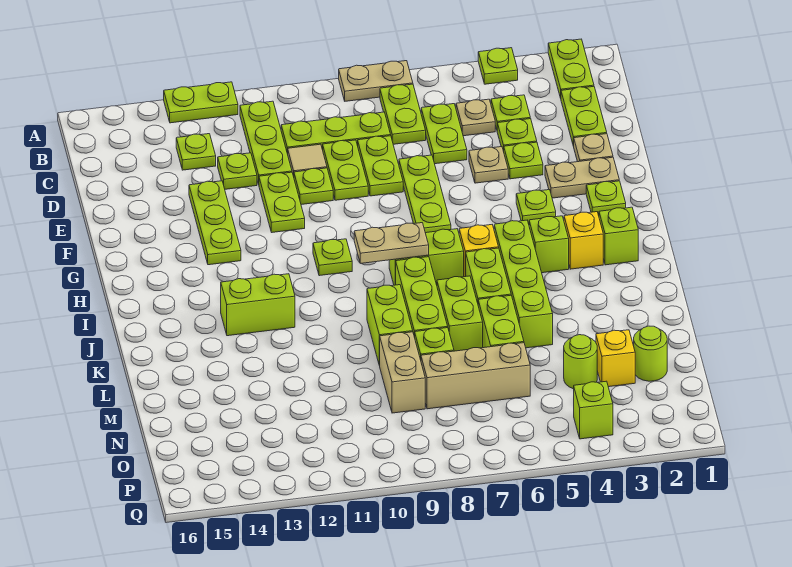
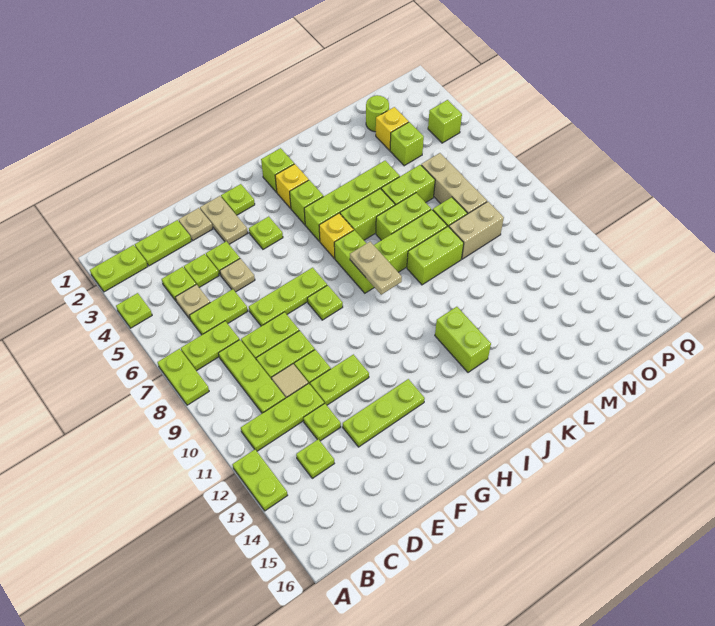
tan 1x2 plate [339,61,413,101] -> lime 1x2 plate [158,349,209,405]
lime 1x1 plate [313,239,352,276] -> lime 1x1 plate moved to [307,285,343,320]
lime 1x1 round brick [564,335,597,389] -> lime 1x1 brick [390,122,424,166]

